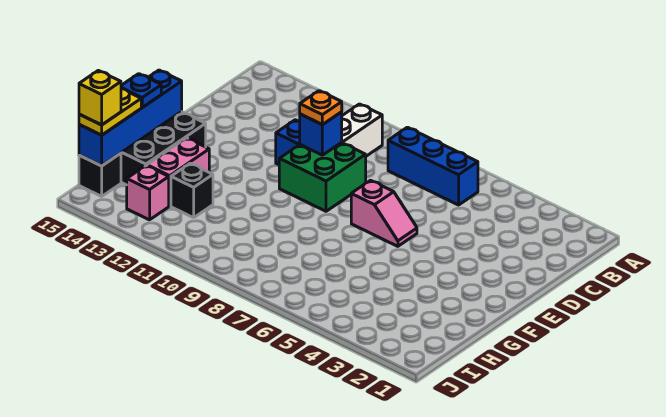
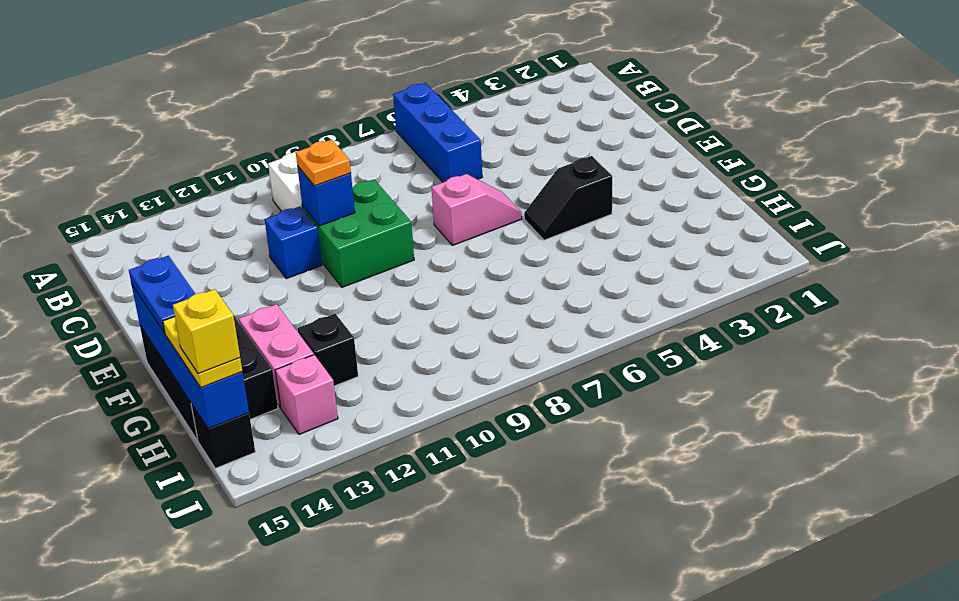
blue 1x3 brick [388,127,478,205] -> blue 1x3 brick turned to [393,83,482,182]
none -> black 1x2 slope [524,156,612,240]
blue 1x1 plate [121,74,161,107] -> blue 1x2 plate [129,256,195,333]

